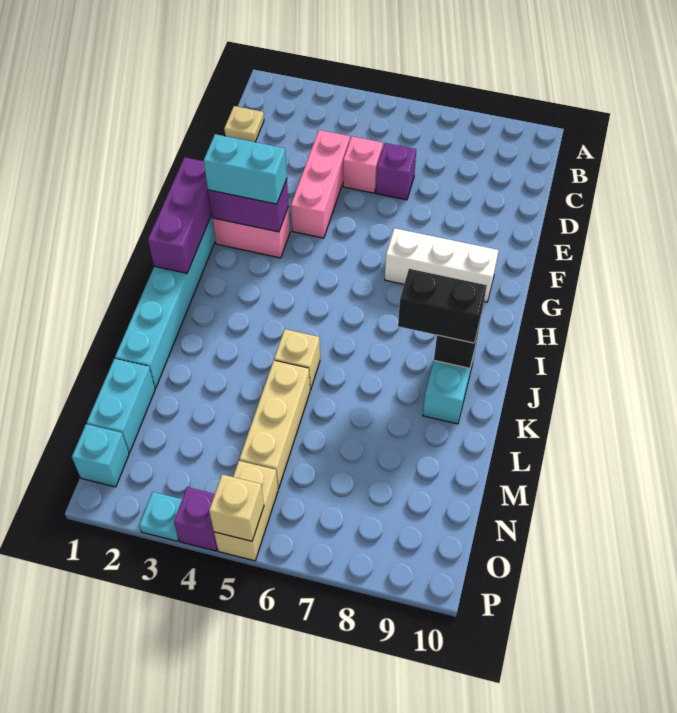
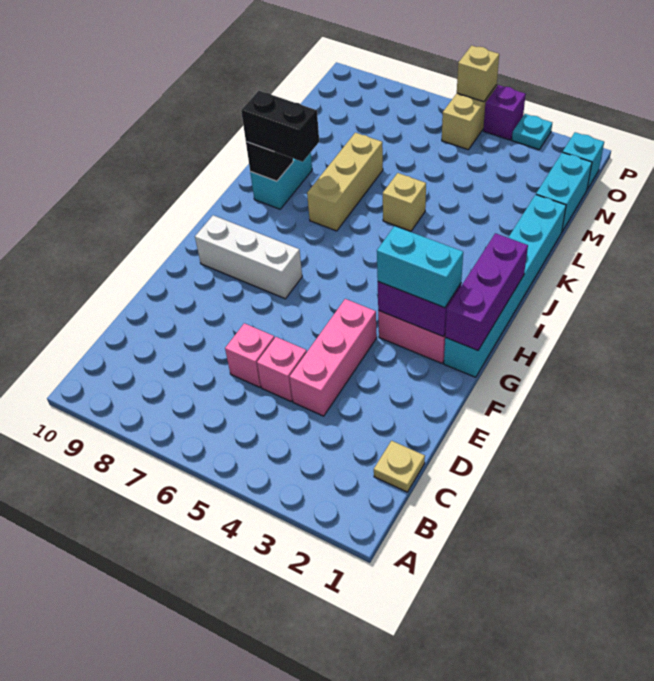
purple 1x1 brick [376,143,416,200] -> pink 1x1 brick [225,323,274,387]
tan 1x3 brick [239,361,310,489] -> tan 1x3 brick moved to [307,133,383,231]

